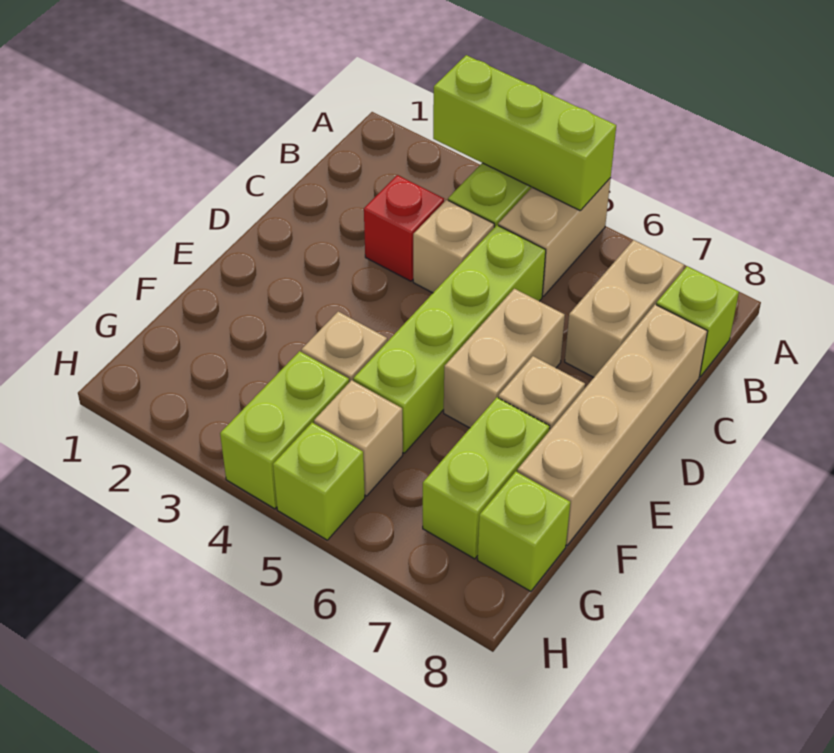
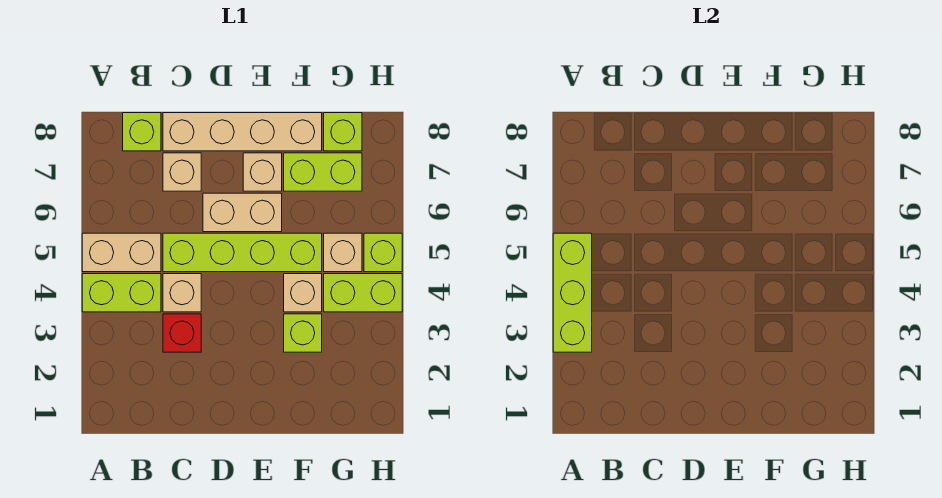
tan 1x2 brick [565,240,684,377] -> tan 1x1 brick [163,153,201,191]
none -> lime 1x1 brick [284,314,322,352]

